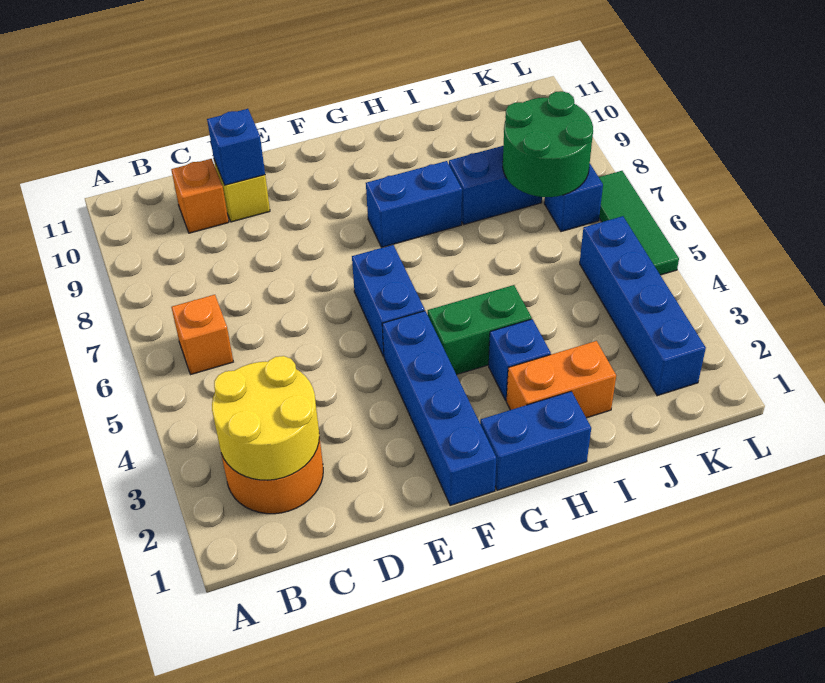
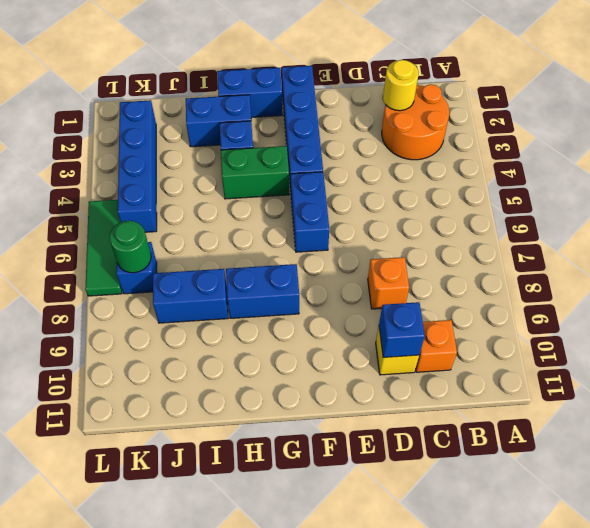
yellow 2x2 round brick [212,356,319,480] -> yellow 1x1 round brick [383,60,419,111]
orange 1x1 brick [171,295,233,374] -> orange 1x1 brick moved to [368,257,409,309]
orange 1x2 brick [506,341,616,418] -> blue 1x2 brick [186,95,251,147]
green 2x2 round brick [503,91,593,197] -> green 1x1 round brick [109,221,151,273]

